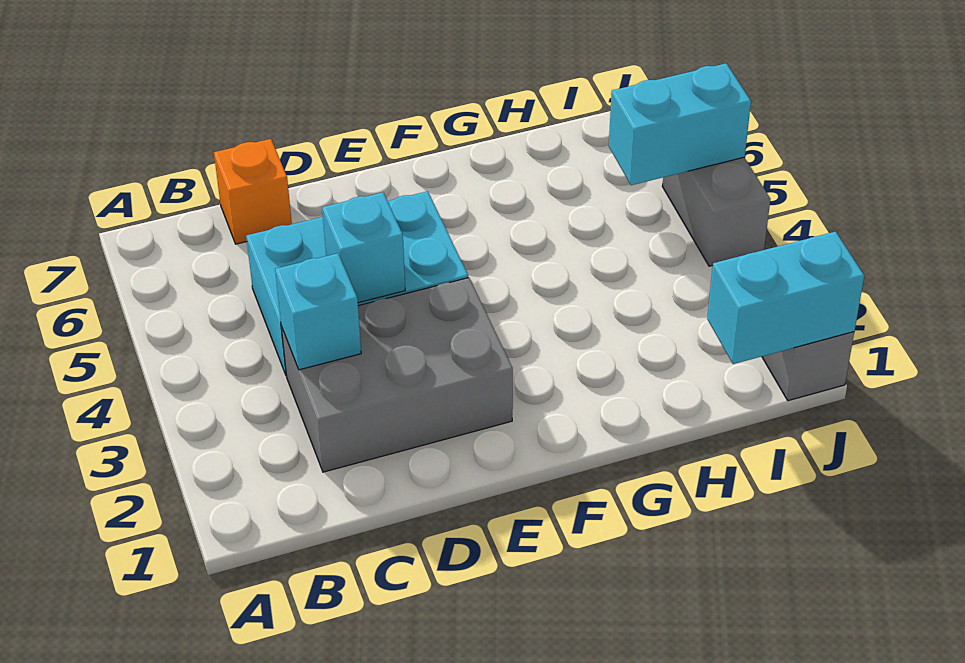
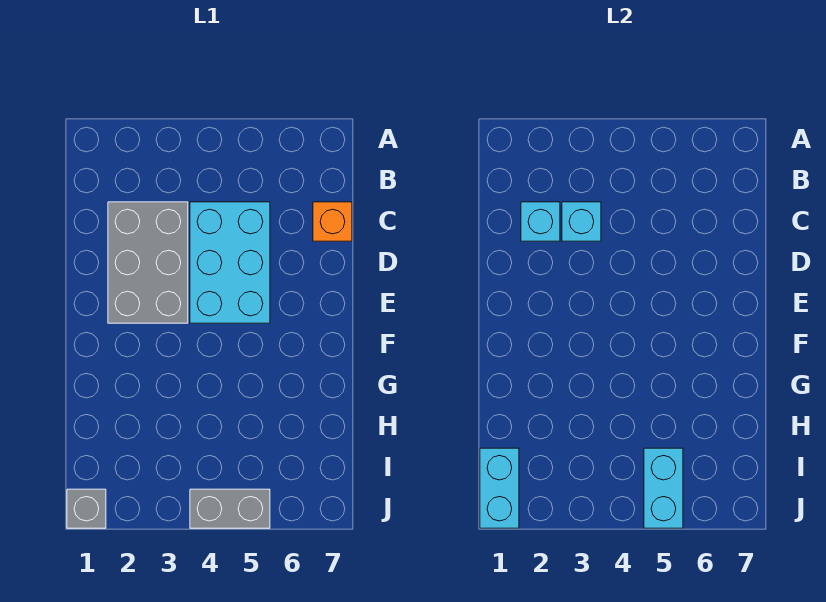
cyan 1x1 brick [322,192,405,303] -> cyan 1x1 brick moved to [521,202,560,241]

